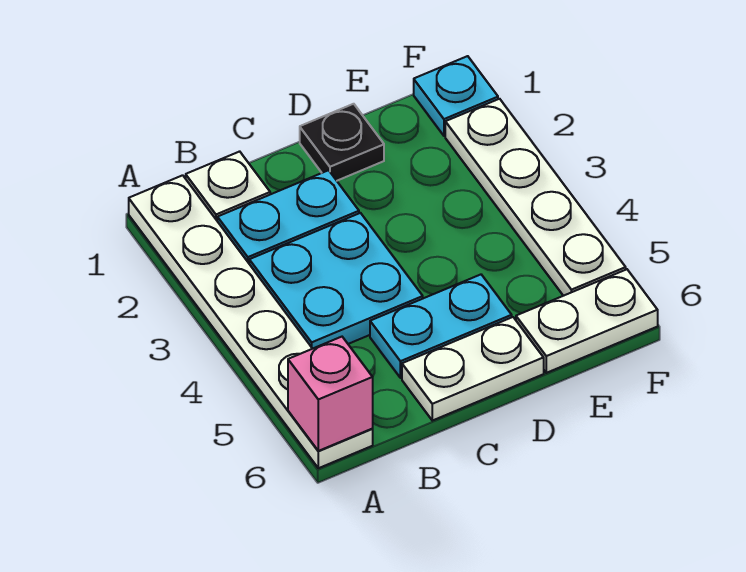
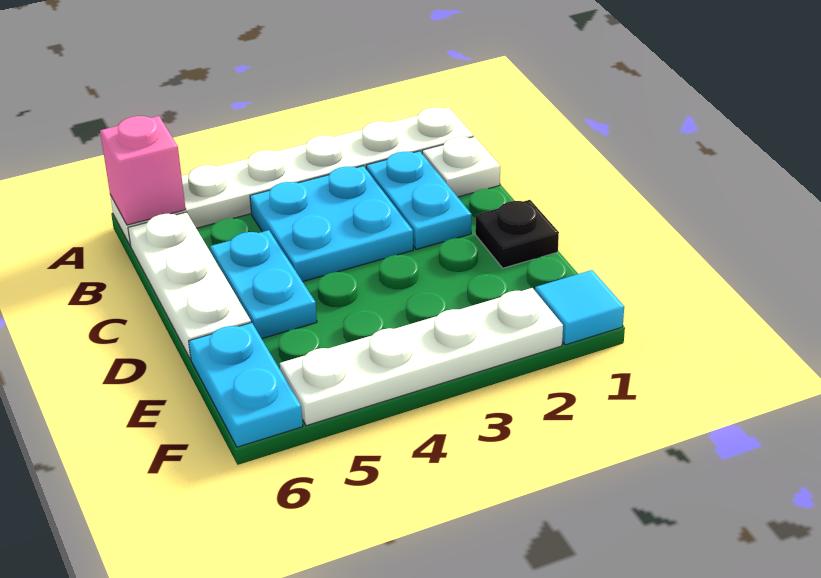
white 1x2 plate [402,317,544,421] -> white 1x3 plate [128,212,251,359]
white 1x2 plate [516,269,658,373] -> cyan 1x2 plate [189,323,303,447]
cyan 1x1 plate [414,56,498,136] -> cyan 1x1 tile [535,270,624,345]

